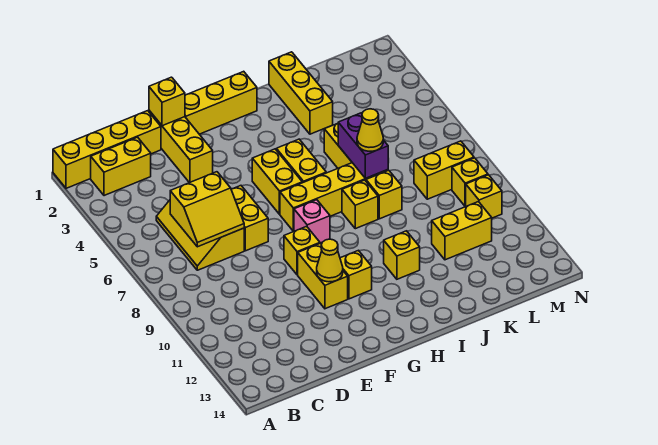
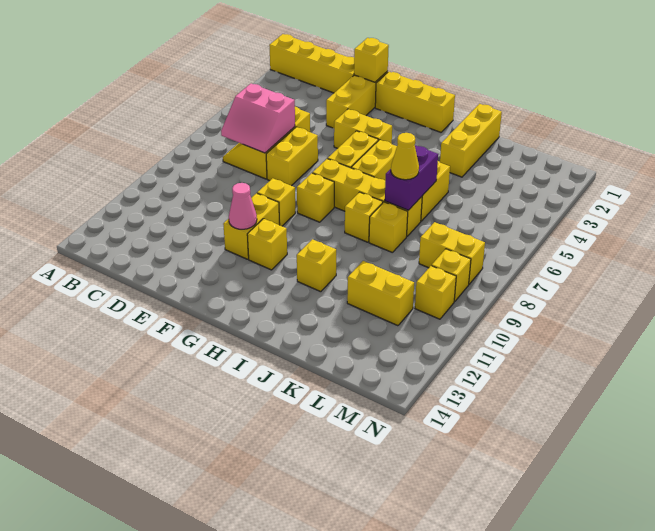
yellow 1x2 brick [91,137,151,196] -> yellow 1x2 brick moved to [334,109,392,148]
yellow 2x2 slope [170,172,244,247] -> pink 2x2 slope [221,84,295,153]
yellow 1x1 cone [317,239,343,282] -> pink 1x1 cone [229,183,257,229]
pink 1x1 brick [294,200,330,243] -> yellow 1x1 brick [297,173,334,222]

